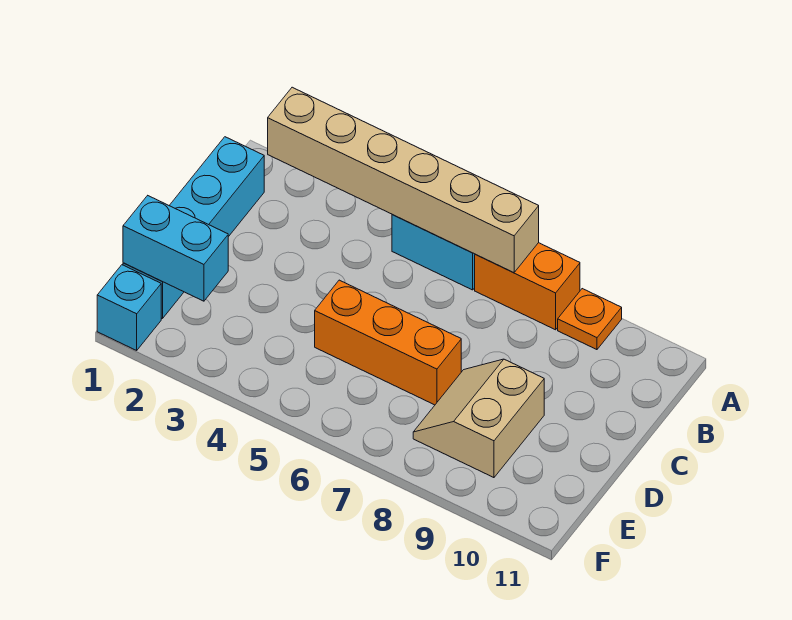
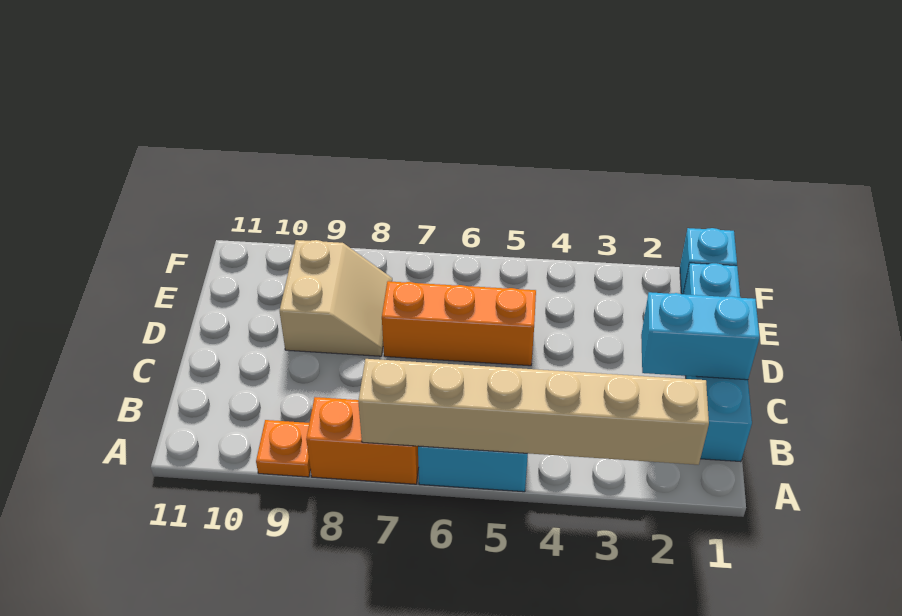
cyan 1x2 brick [123,196,228,301] -> cyan 1x2 brick moved to [641,292,760,380]

